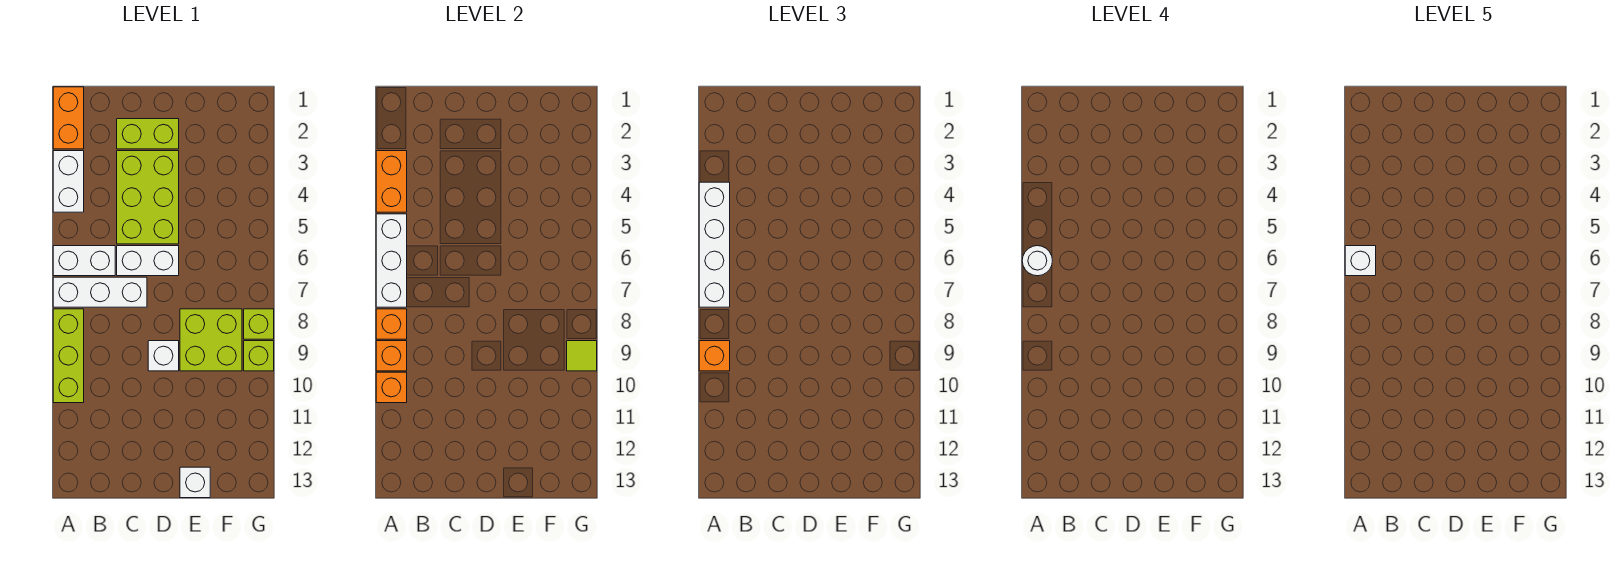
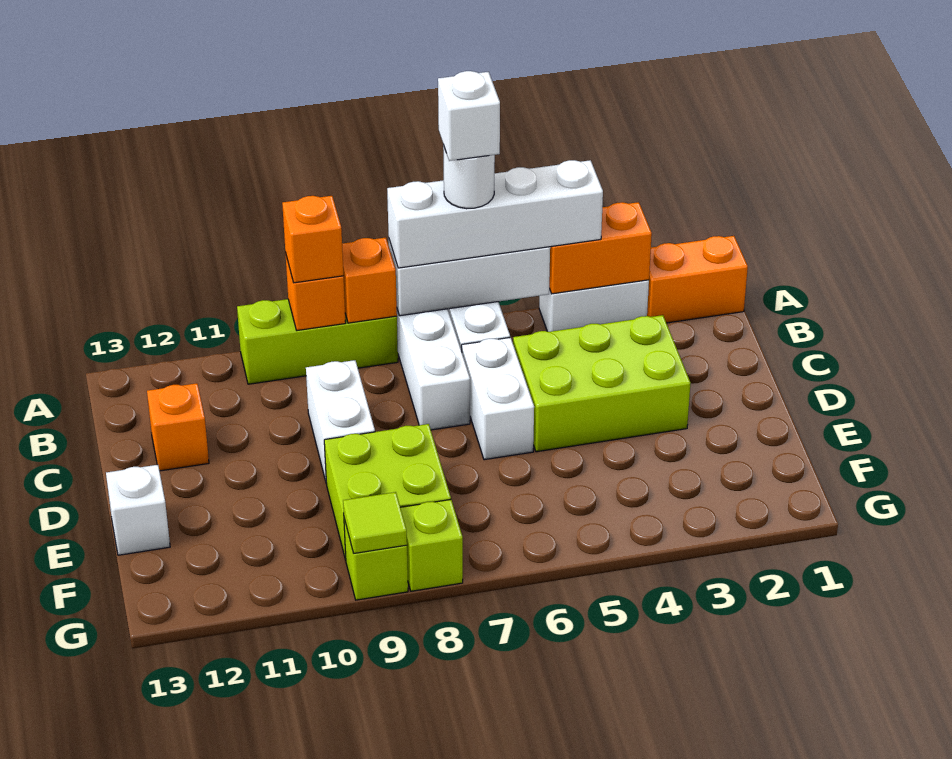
orange 1x1 brick [376,372,407,403] -> orange 1x1 brick moved to [147,383,209,471]
lime 1x2 brick [117,119,179,149] -> none
white 1x1 brick [148,341,179,371] -> white 1x2 brick [306,360,375,484]

